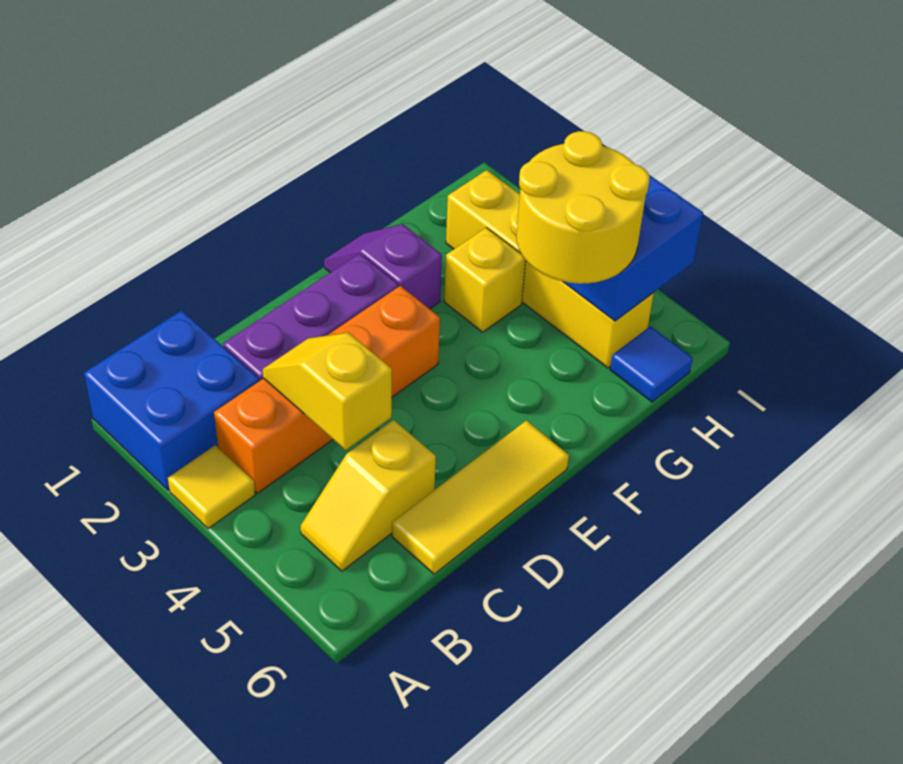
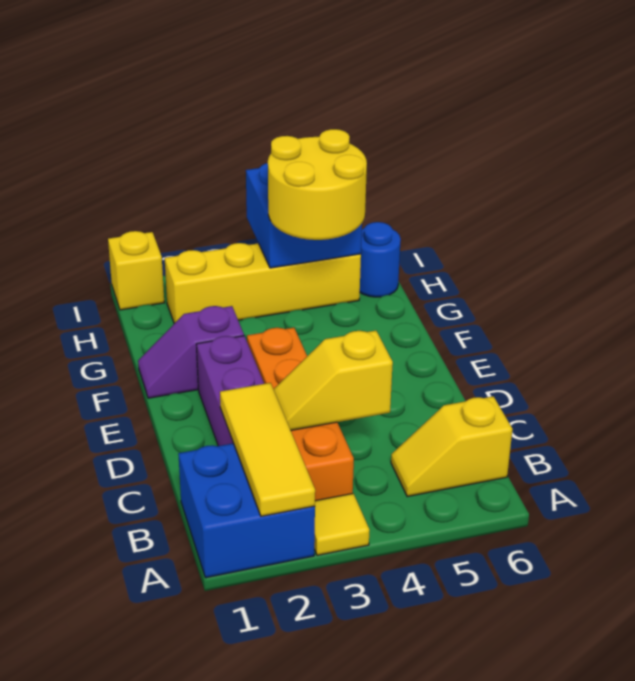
yellow 1x2 slope [301,420,436,571] -> yellow 1x2 slope turned to [391,396,513,497]
yellow 1x3 tile [392,420,569,574] -> yellow 1x3 tile moved to [220,383,315,516]
yellow 1x1 brick [444,228,526,332] -> yellow 1x1 brick moved to [108,231,164,310]
blue 1x1 tile [610,326,693,402] -> blue 1x1 round brick [360,222,401,297]

